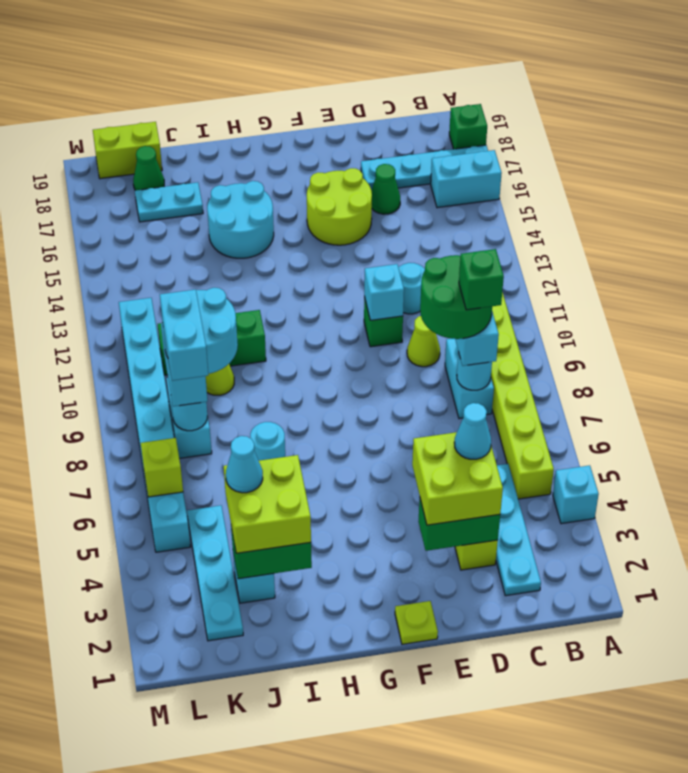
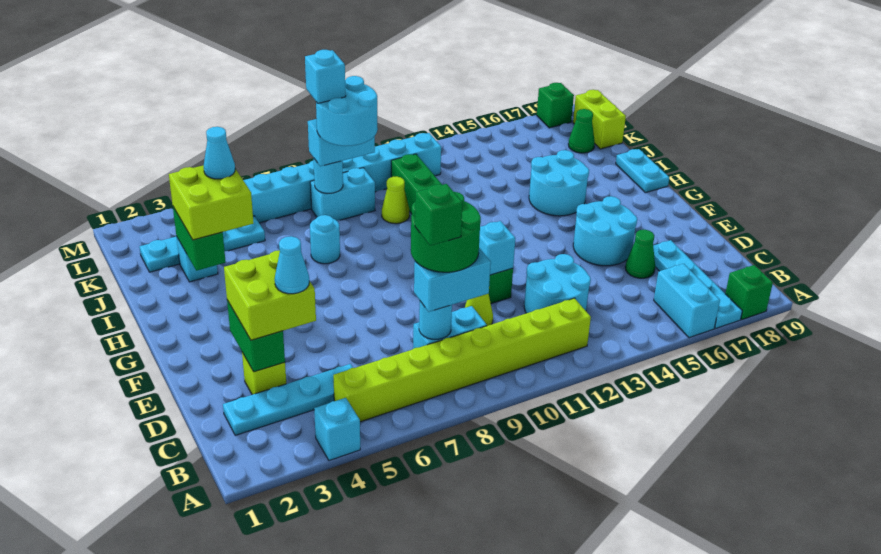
cyan 1x1 round brick [398,263,425,314] -> cyan 2x2 round brick [524,254,591,313]
lime 2x2 round brick [307,168,372,245] -> cyan 2x2 round brick [573,196,637,266]
lime 1x1 plate [395,601,438,644] -> none
cyan 1x2 plate [135,182,203,222] -> cyan 1x2 plate moved to [616,149,669,193]
cyan 1x2 brick [160,290,208,381] -> cyan 1x1 brick [305,50,346,103]
lime 1x1 brick [141,438,183,497] -> none
none -> green 1x1 brick [537,83,574,128]

